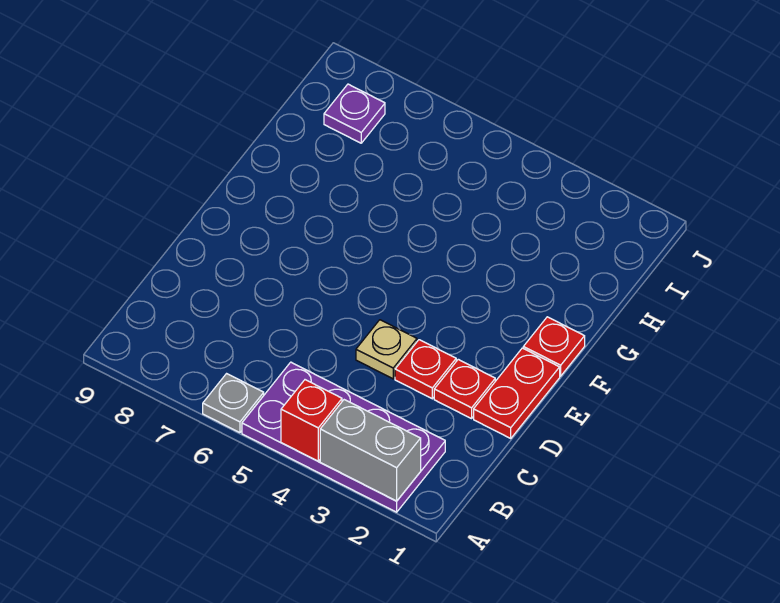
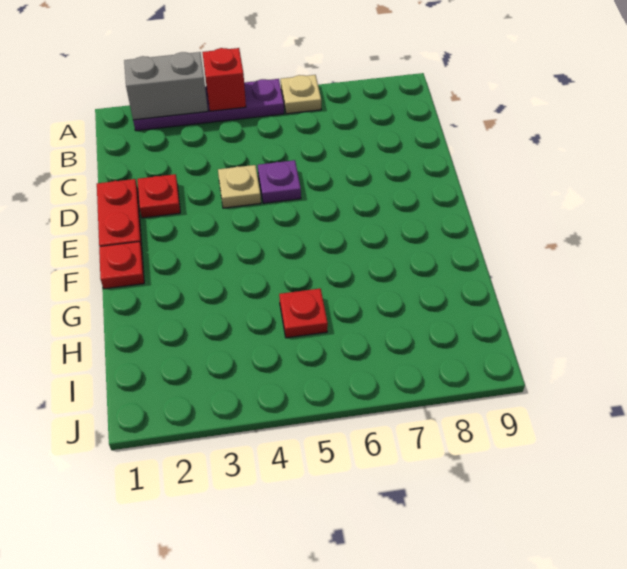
purple 2x4 plate [242,362,445,512] -> purple 1x4 plate [133,79,284,131]
grey 1x1 plate [203,374,264,433] -> tan 1x1 plate [281,75,321,114]
red 1x1 plate [395,340,456,399] -> red 1x1 plate moved to [279,289,328,338]
purple 1x1 plate [324,84,385,143] -> purple 1x1 plate moved to [258,160,301,203]

